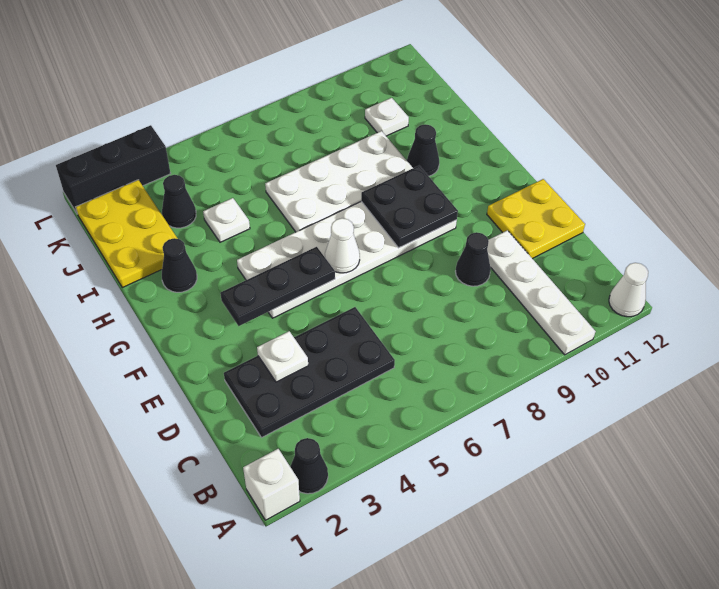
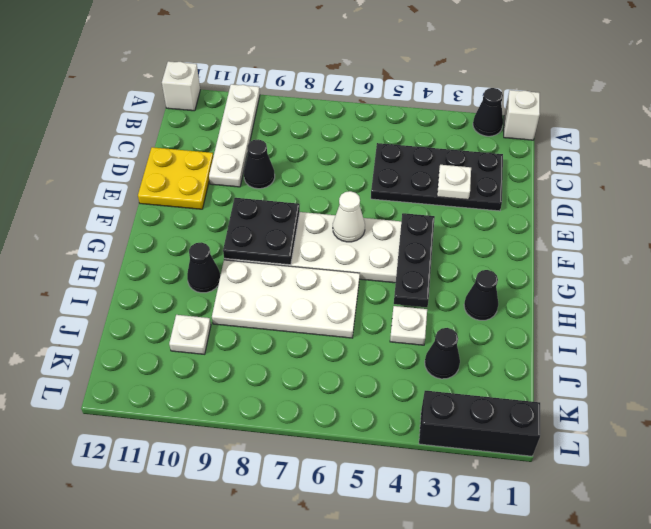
white 1x1 cone [609,263,648,317] -> white 1x1 brick [162,61,200,111]
black 1x3 plate [220,247,335,326] -> black 1x3 plate turned to [394,213,435,307]
yellow 2x3 plate [76,180,178,288] -> none

